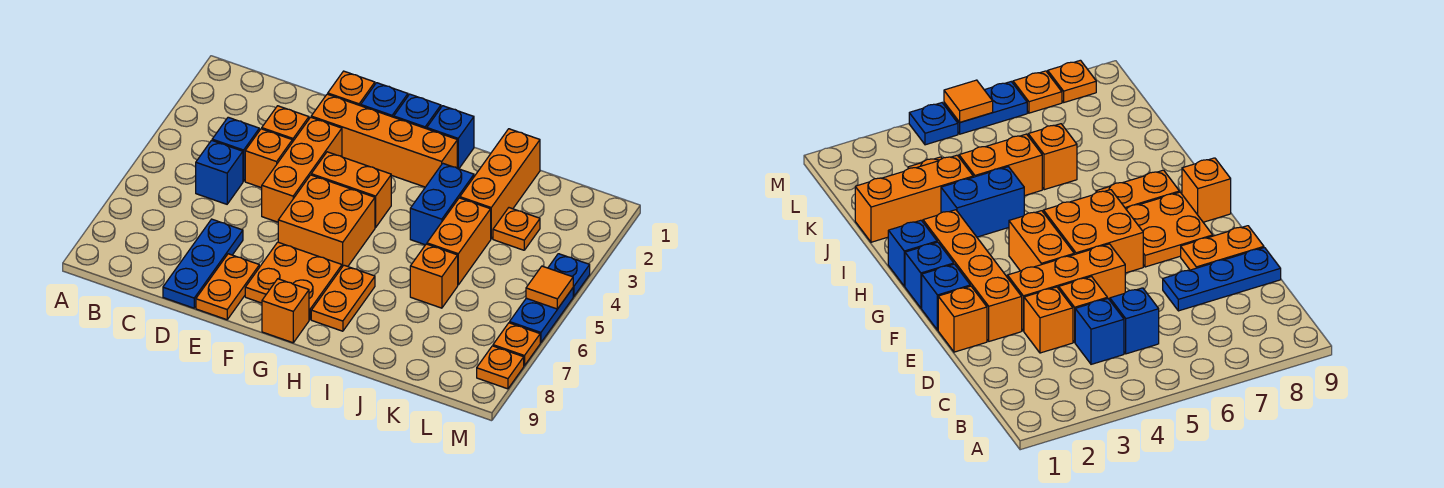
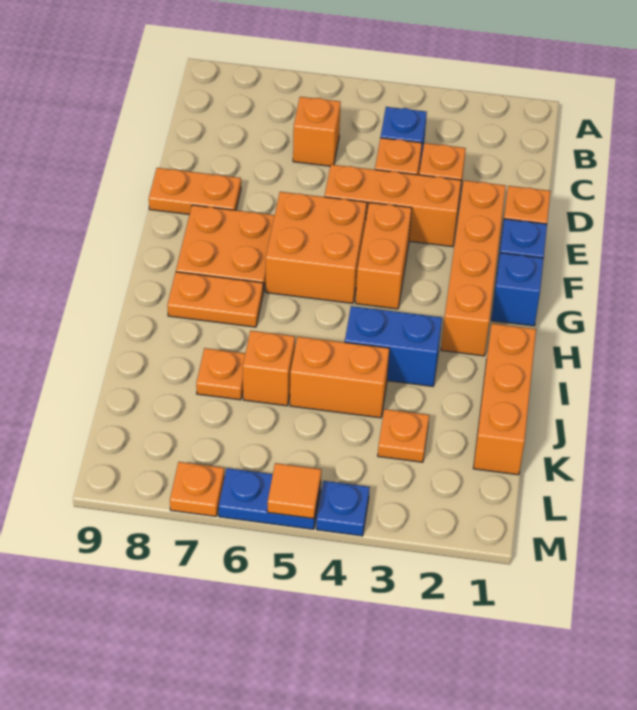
blue 1x1 brick [196,140,243,204] -> none
blue 1x3 plate [163,219,243,308] -> none
orange 1x1 brick [262,279,309,343] -> orange 1x1 brick moved to [293,97,341,166]
blue 1x1 brick [427,106,474,169] -> none
orange 1x3 brick [460,129,540,239] -> orange 1x3 brick turned to [473,324,536,475]
orange 1x1 plate [477,346,524,389] -> orange 1x1 plate moved to [196,348,245,400]

